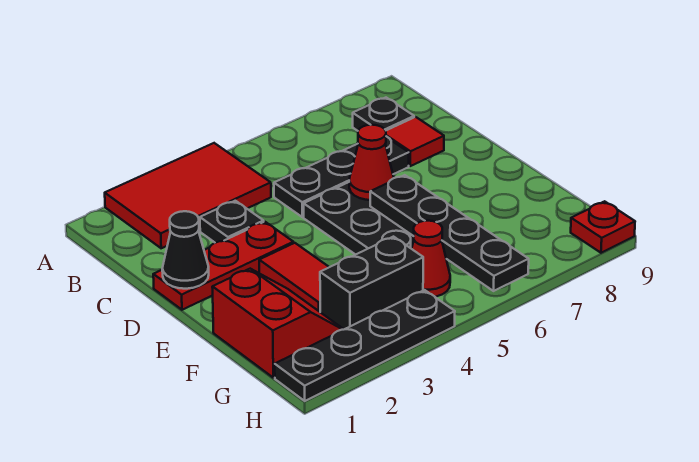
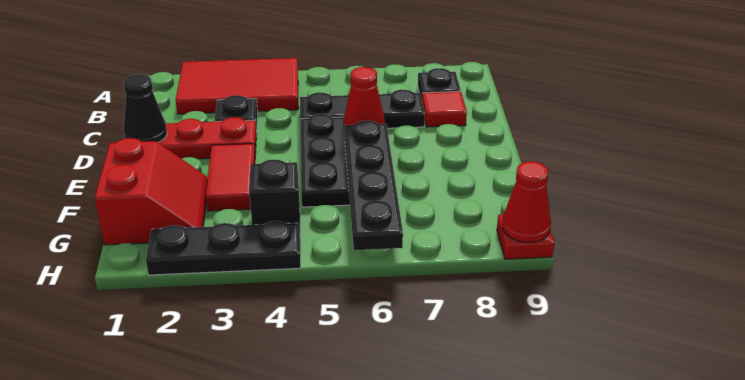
black 1x2 brick [320,237,423,329] -> black 1x1 brick [249,159,300,225]
red 1x1 cone [412,221,450,297] -> red 1x1 cone moved to [502,161,551,243]
black 1x4 plate [275,290,455,401] -> black 1x3 plate [146,221,301,275]

